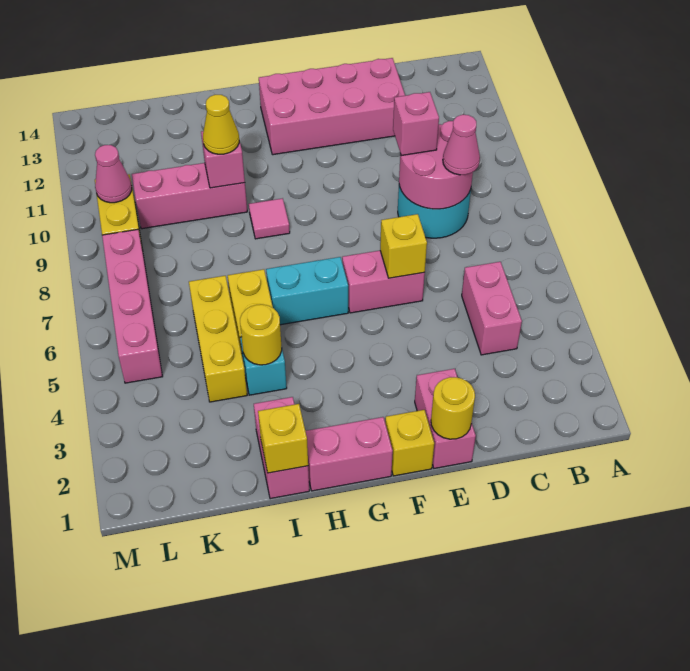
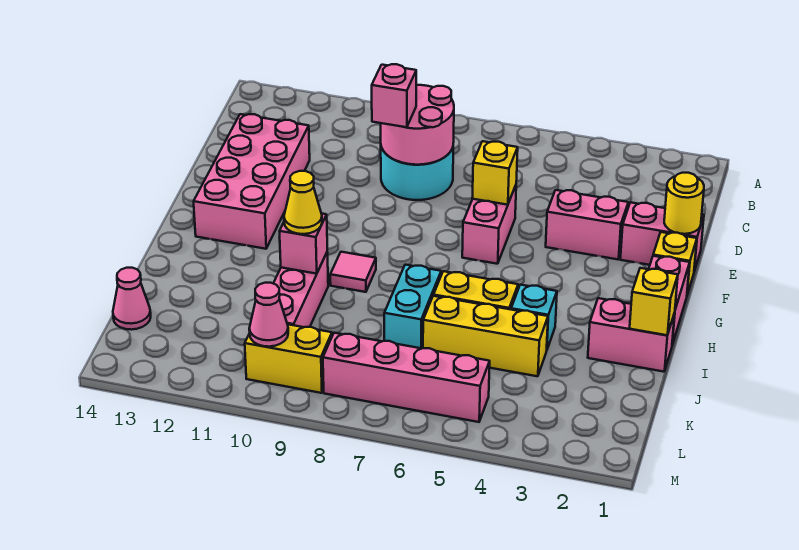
pink 1x2 brick [462,262,522,355] -> pink 1x2 brick moved to [546,190,628,259]
pink 1x1 cone [443,115,480,175] -> pink 1x1 cone moved to [113,268,151,330]
cyan 1x2 brick [266,257,348,325] -> cyan 1x2 brick moved to [384,265,441,348]
yellow 1x1 round brick [240,304,282,365] -> none

